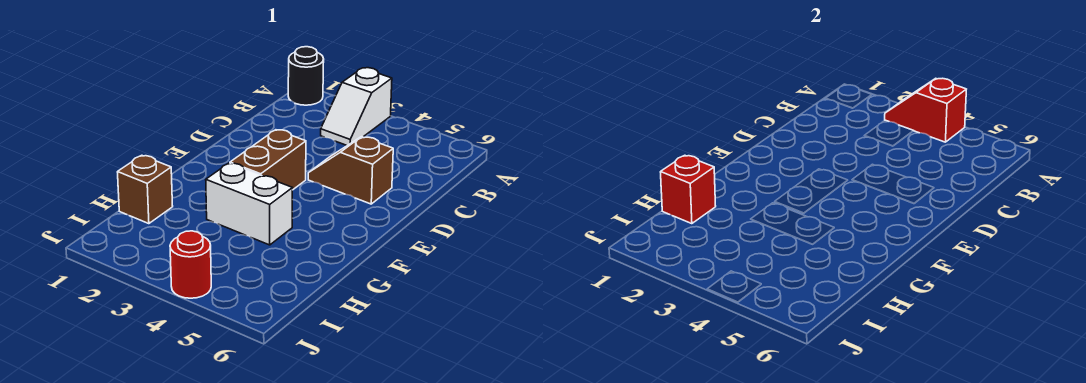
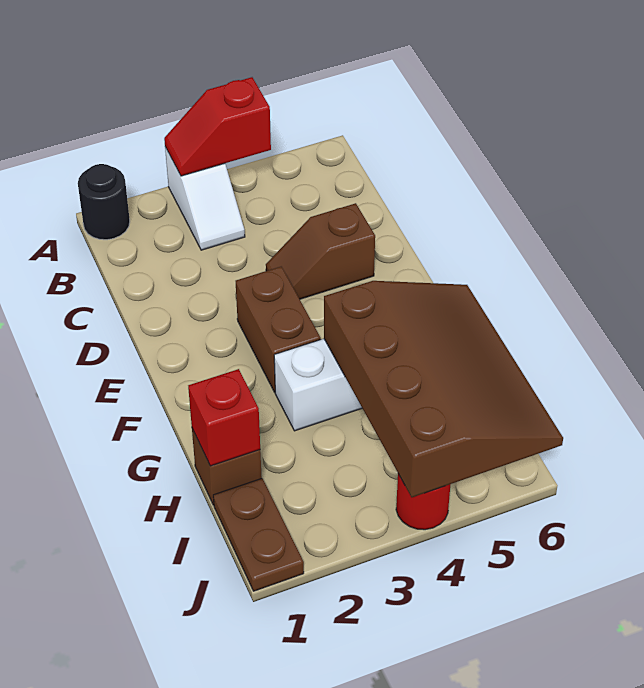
none -> brown 3x4 slope [324,281,563,497]
none -> brown 1x2 plate [213,479,304,591]

